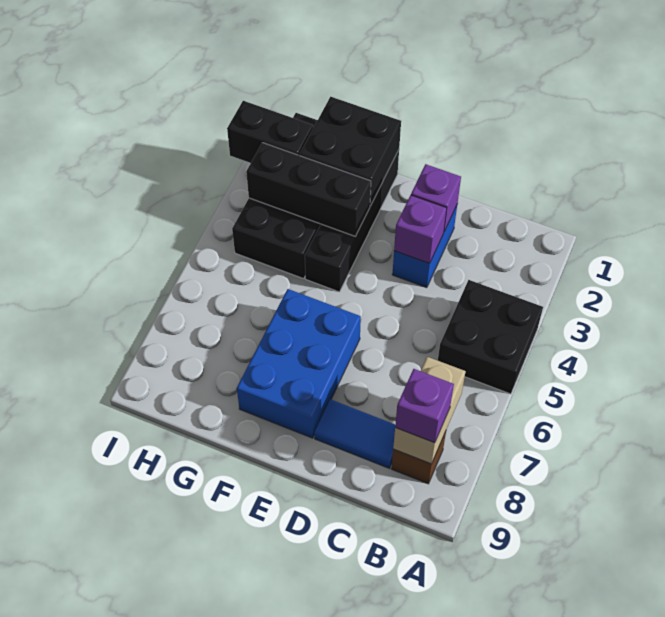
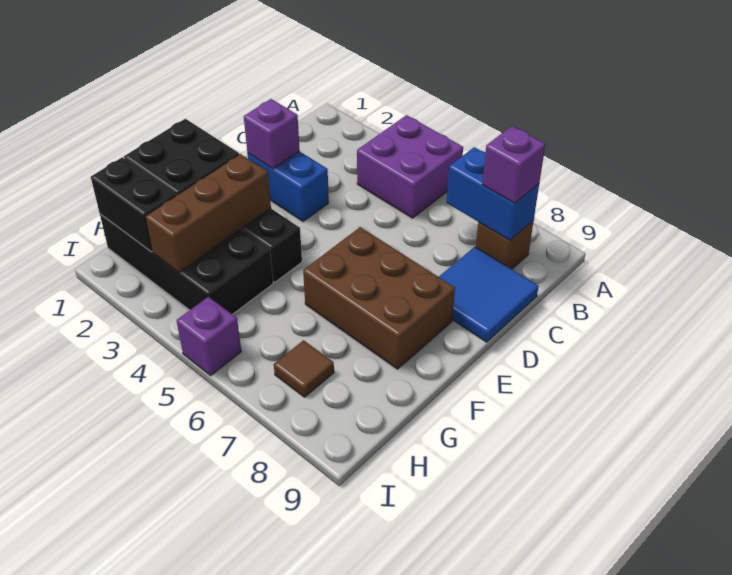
black 2x2 brick [438,280,543,394] -> purple 2x2 brick [357,115,463,218]
tan 1x2 brick [393,357,466,464] -> blue 1x2 brick [447,147,539,240]
blue 1x2 tile [314,399,395,468] -> blue 2x2 tile [439,247,539,342]
purple 1x1 brick [394,195,447,263] -> purple 1x1 brick moved to [176,297,241,375]
blue 2x3 brick [237,289,361,438] -> brown 2x3 brick [303,227,455,369]
black 1x3 brick [246,143,371,236] -> brown 1x3 brick [145,154,271,272]
black 1x2 brick [227,101,313,163] -> black 1x2 brick turned to [91,157,176,252]
none -> brown 1x1 tile [274,340,334,397]

